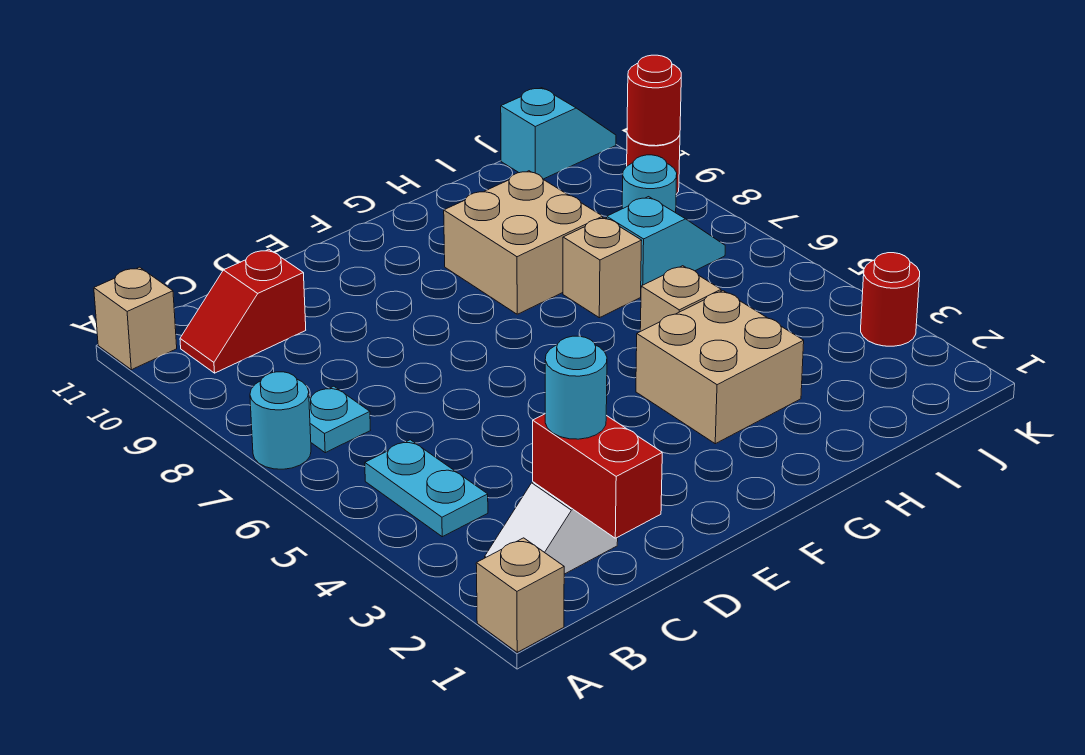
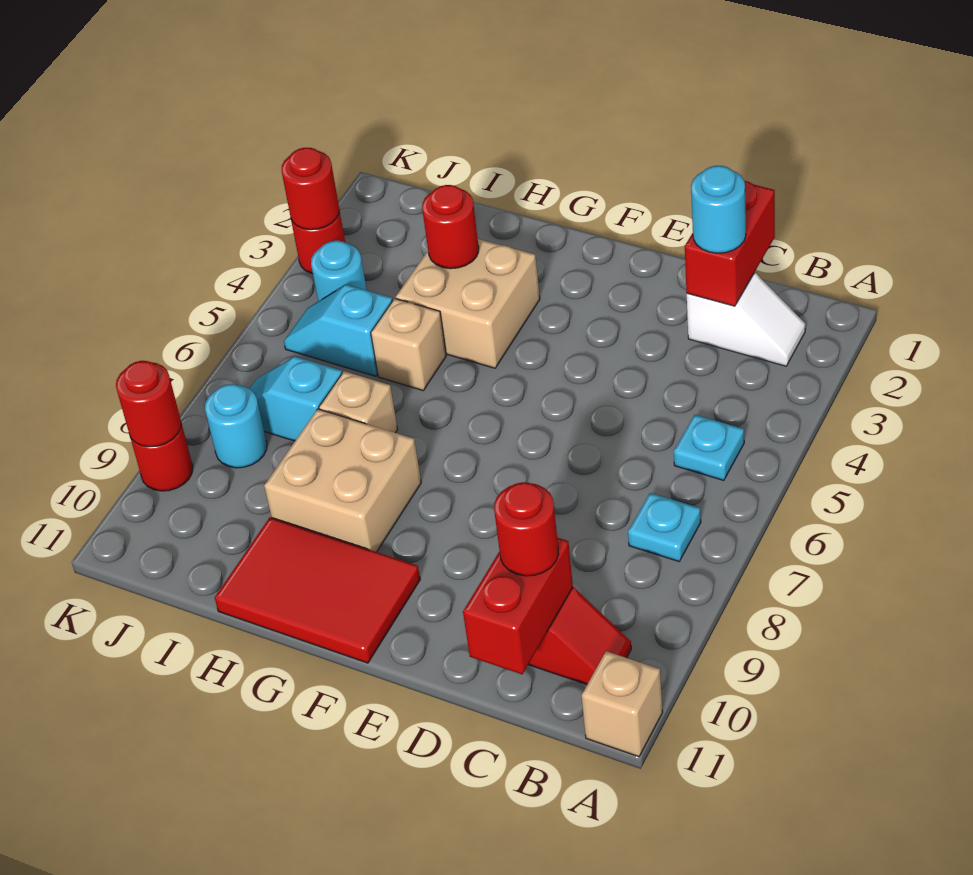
tan 1x1 brick [476,538,564,652] -> none
cyan 1x1 round brick [250,372,311,469] -> cyan 1x1 round brick moved to [311,241,367,301]
cyan 1x2 plate [365,440,488,537] -> cyan 1x1 plate [674,415,744,480]
none -> red 1x2 brick [463,538,573,674]
none -> red 1x1 round brick [494,482,559,576]
none -> red 2x3 tile [215,517,420,663]
none -> red 1x1 round brick [422,185,479,269]
cyan 1x2 slope [501,88,616,179] -> cyan 1x2 slope moved to [284,285,393,376]
none -> red 1x1 round brick [282,148,339,230]

